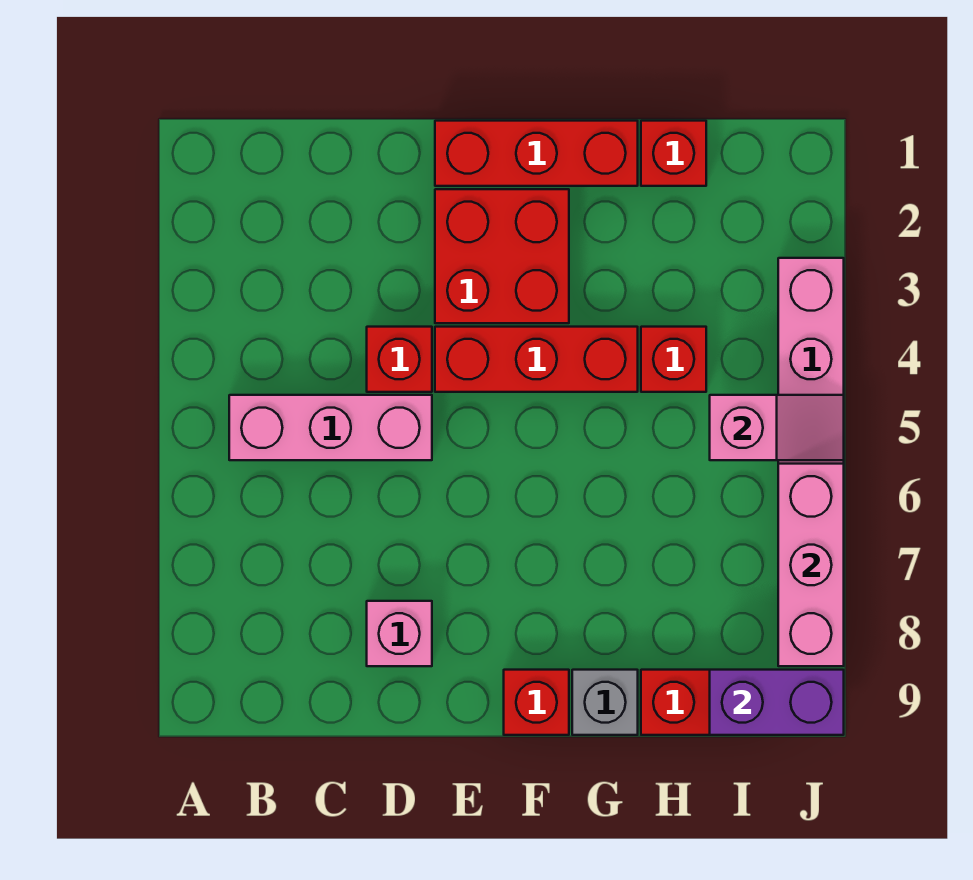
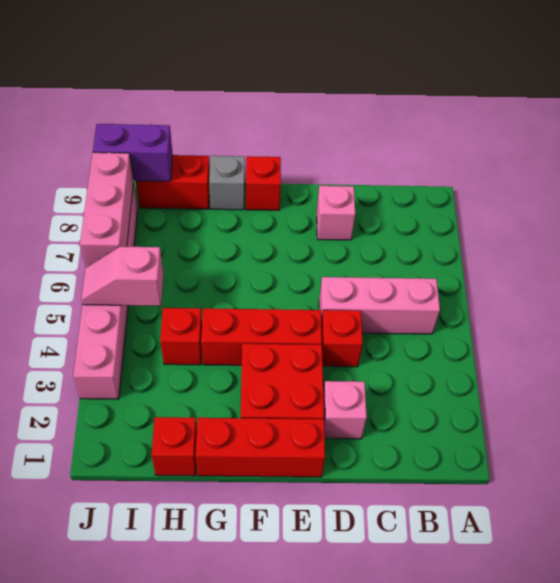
none -> pink 1x1 brick [323,381,367,439]

